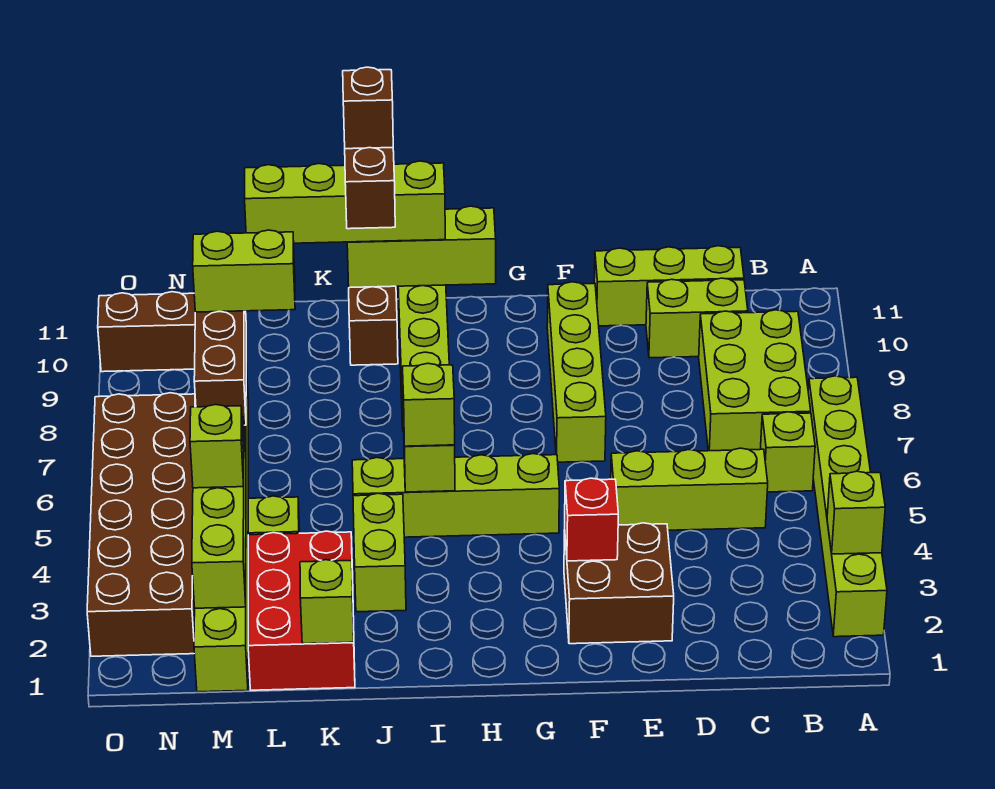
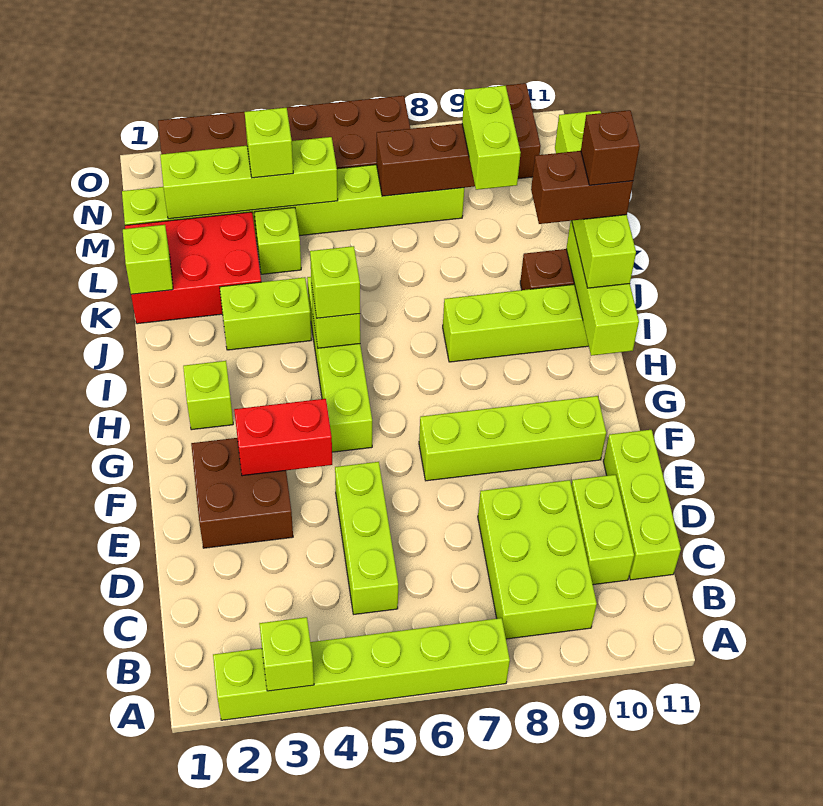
lime 1x1 brick [761,412,815,492] -> lime 1x1 brick moved to [183,361,233,430]
lime 2x3 brick [699,310,811,451] -> lime 2x3 brick turned to [478,480,597,639]
red 1x1 brick [565,478,618,561] -> red 1x2 brick [234,399,332,476]

